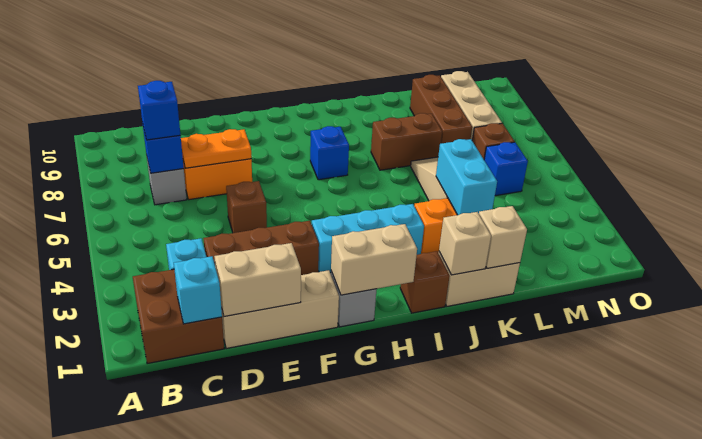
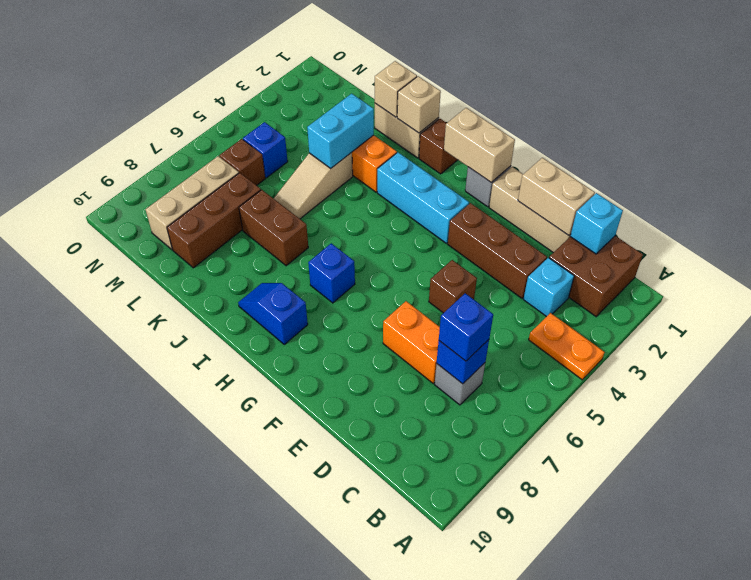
orange 1x2 plate [181,129,251,168] -> orange 1x2 plate moved to [529,313,605,380]
none -> blue 1x2 slope [238,283,308,345]

